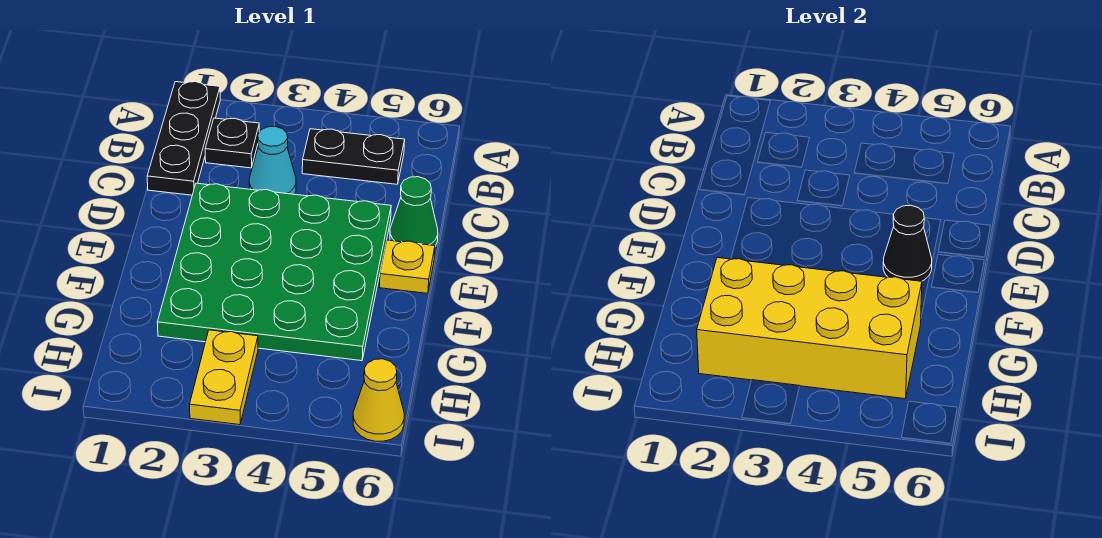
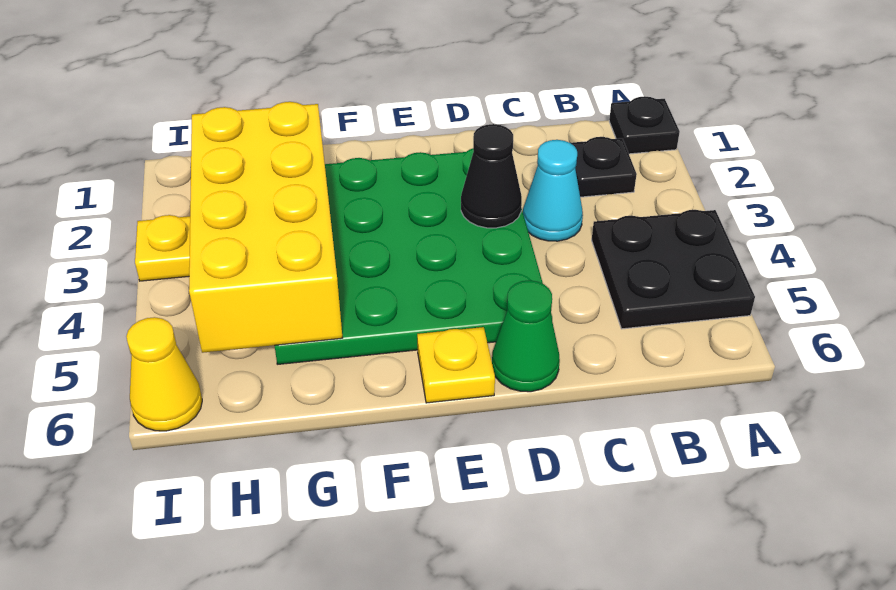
black 1x3 plate [147,82,220,195] -> black 1x1 plate [609,96,680,154]
black 1x2 plate [302,129,405,184] -> black 2x2 plate [592,210,755,329]
black 1x1 cone [883,205,932,281] -> black 1x1 cone moved to [461,124,522,228]

